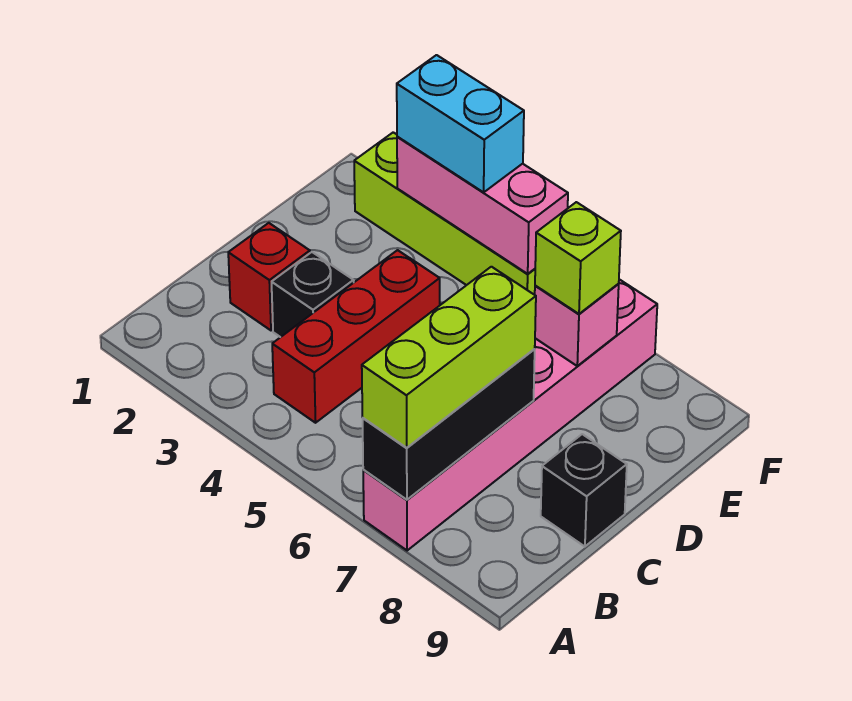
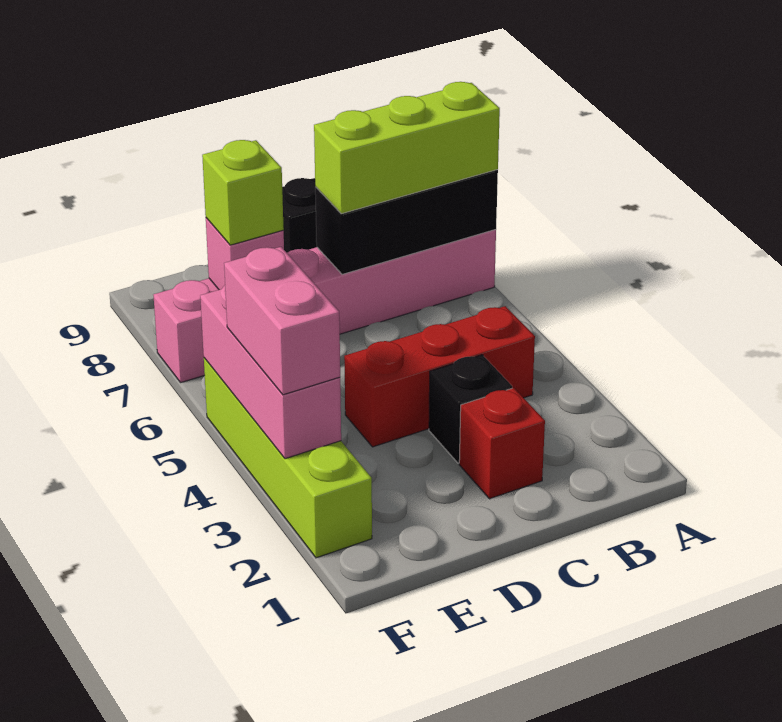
cyan 1x2 brick [397,55,524,192] -> pink 1x2 brick [224,247,340,395]

